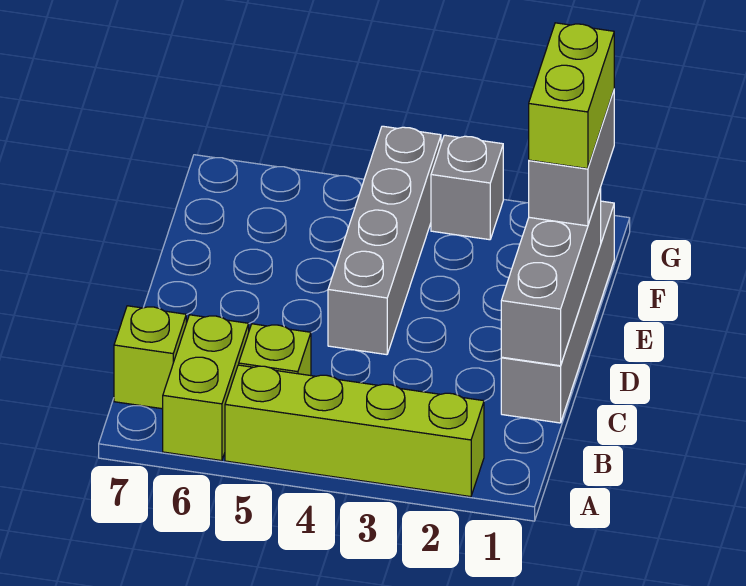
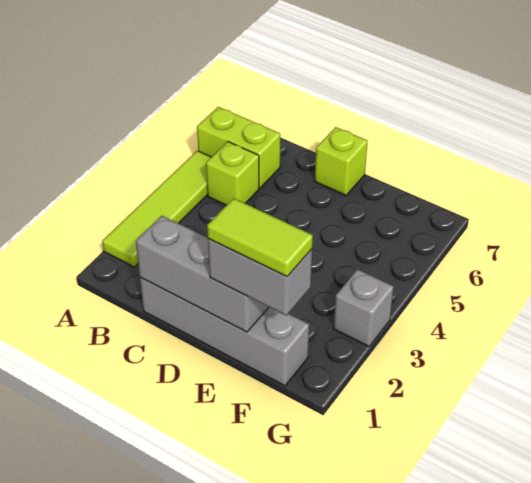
lime 1x4 brick [225,365,484,497] -> lime 1x4 tile [102,151,211,267]
lime 1x1 brick [114,306,186,409] -> lime 1x1 brick moved to [315,127,368,195]
grey 1x4 brick [328,126,441,355] -> none
lime 1x2 brick [529,23,614,169] -> lime 1x2 tile [207,198,313,276]

